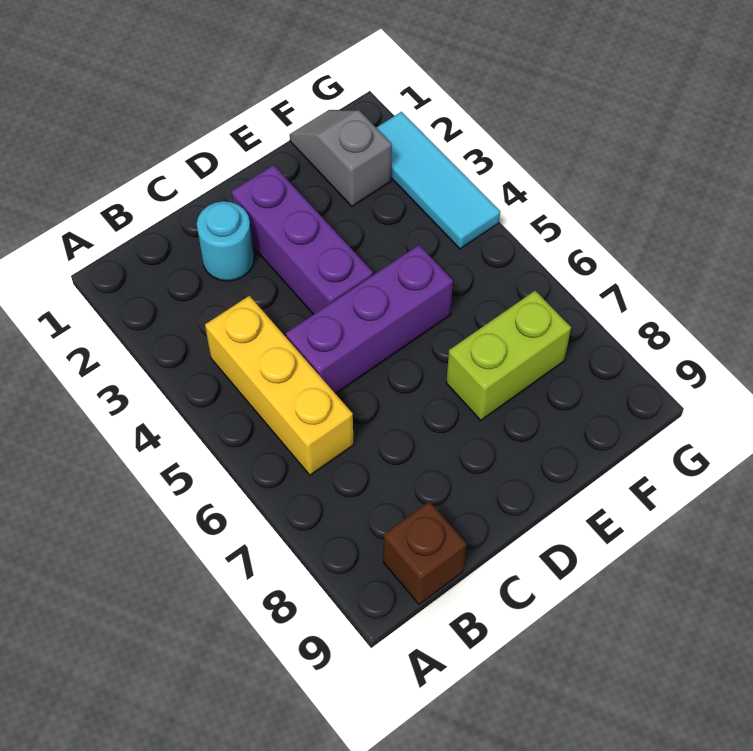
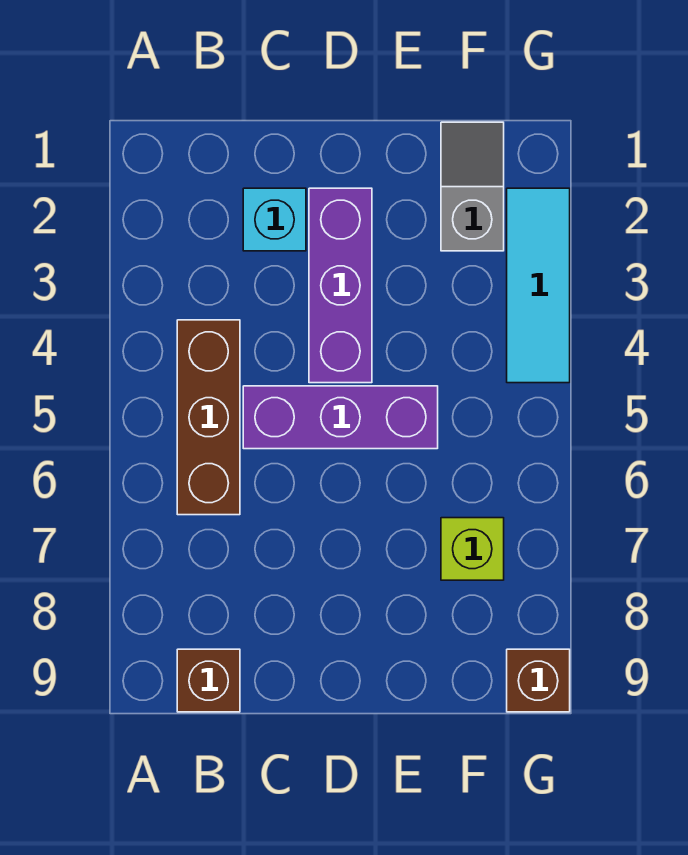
yellow 1x3 brick [205,296,354,475] -> brown 1x3 brick [177,320,240,515]
cyan 1x1 round brick [197,201,254,281] -> cyan 1x1 brick [243,188,306,251]
lime 1x2 brick [446,291,571,420] -> lime 1x1 brick [441,518,504,580]
none -> brown 1x1 brick [507,649,570,712]

